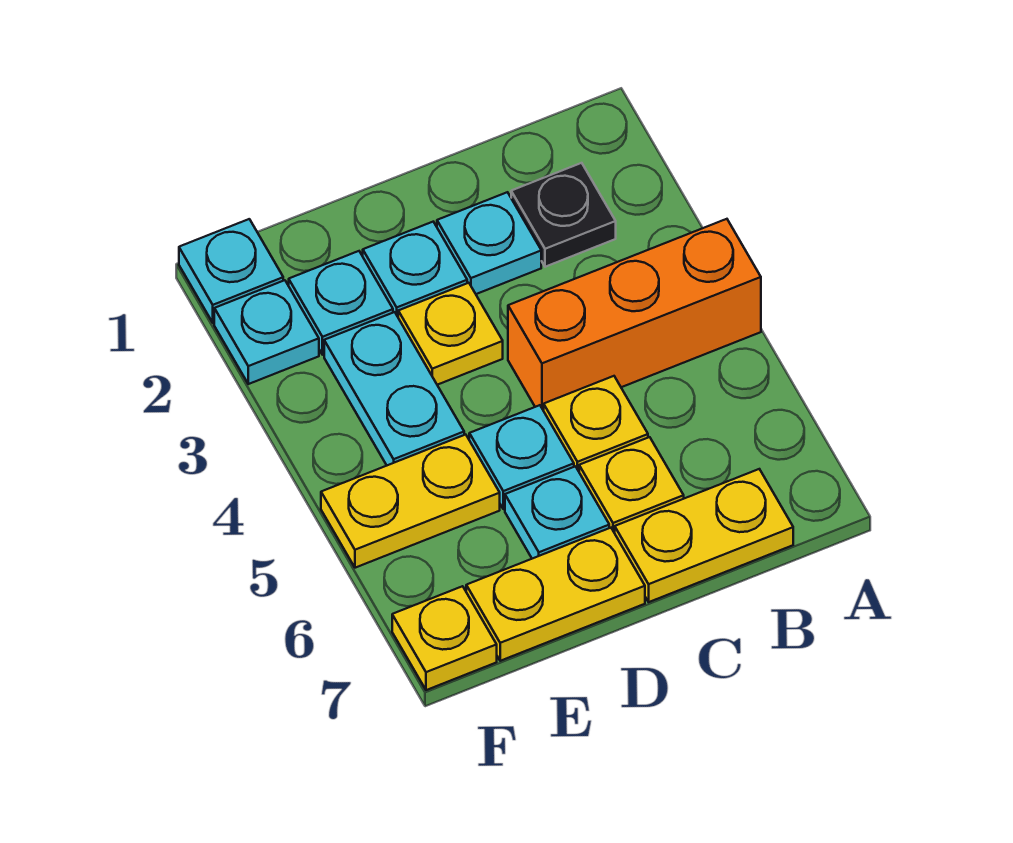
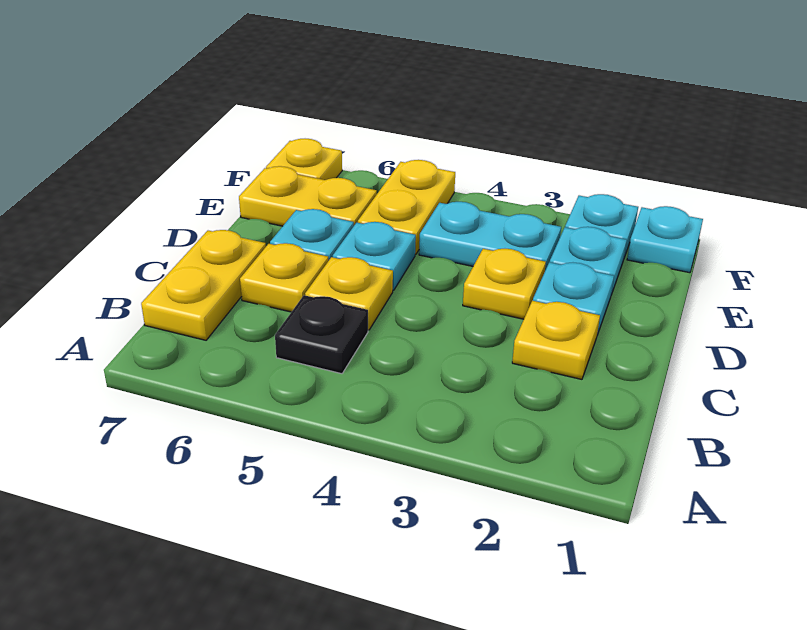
orange 1x3 brick [508,219,761,411] -> none
black 1x1 plate [511,163,616,267] -> black 1x1 plate moved to [275,295,368,374]
cyan 1x1 plate [437,192,541,294] -> yellow 1x1 plate [512,301,600,379]
yellow 1x2 plate [466,528,645,661] -> yellow 1x2 plate turned to [239,166,377,226]

